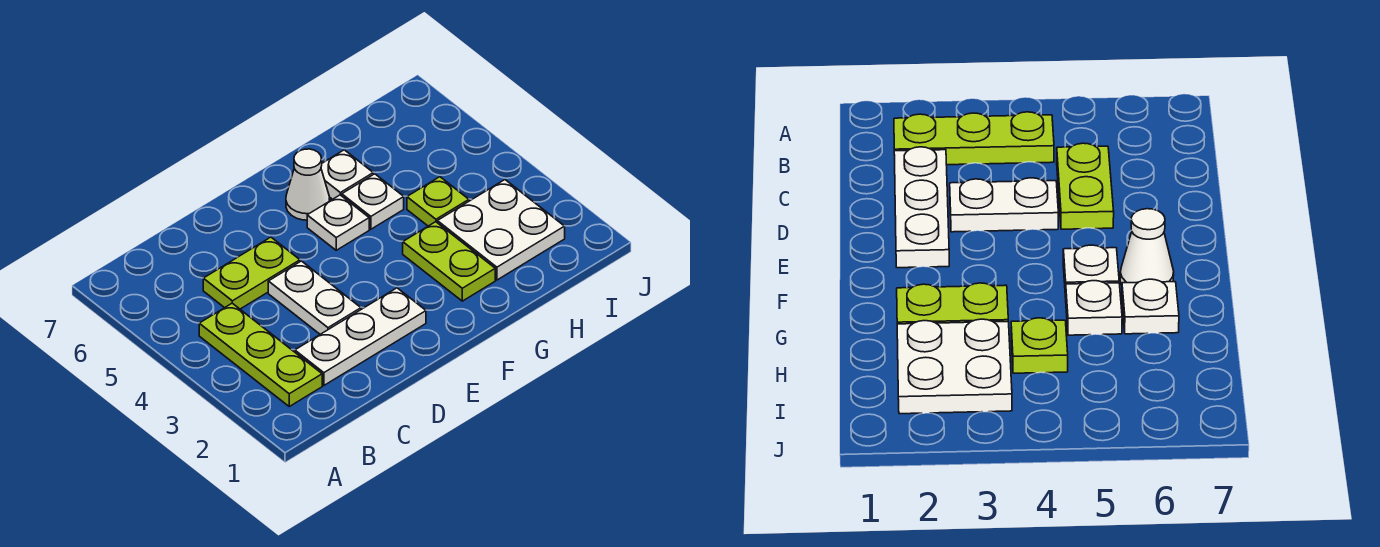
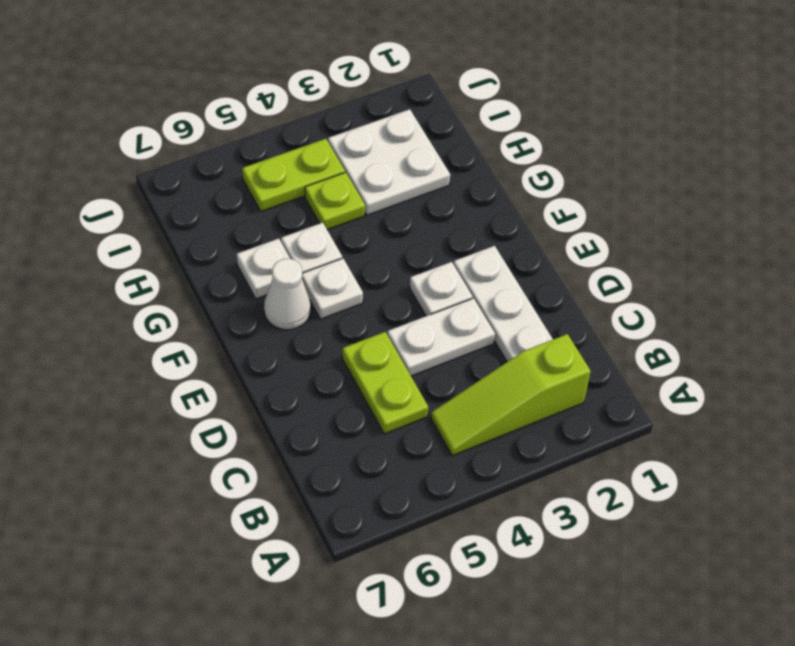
lime 1x3 plate [199,303,322,406] -> lime 1x3 slope [431,334,591,456]
none -> white 1x1 plate [409,262,473,316]
lime 1x2 plate [403,222,495,301] -> lime 1x2 plate moved to [242,139,345,212]

